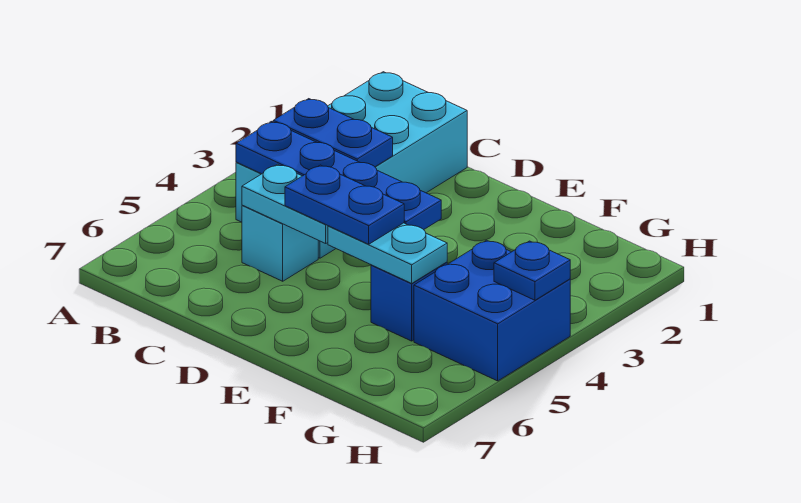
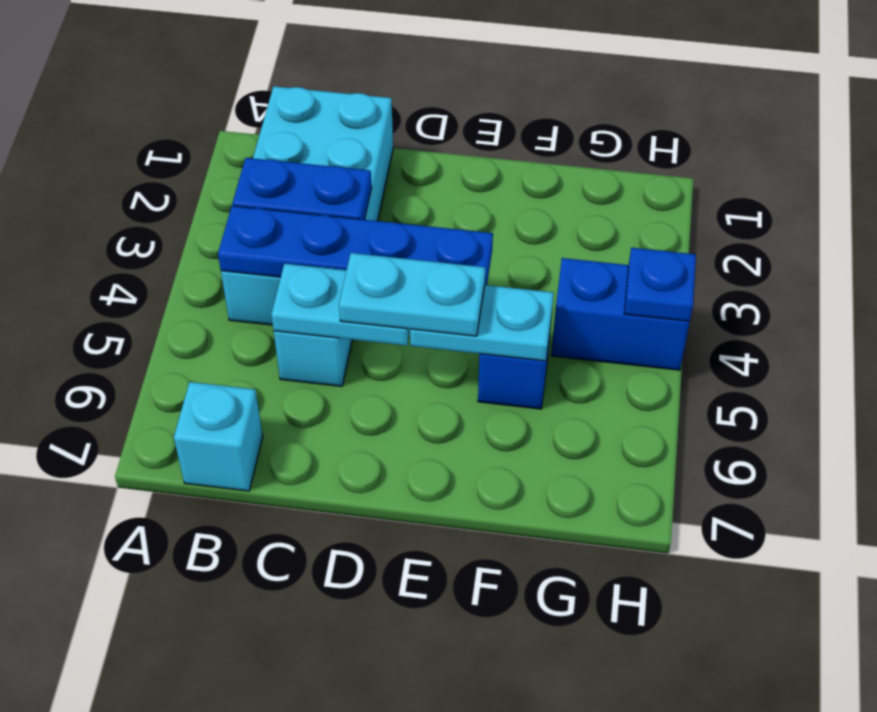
none -> cyan 1x1 brick [174,382,263,491]
blue 1x2 plate [285,165,404,244] -> cyan 1x2 plate [339,253,485,336]
blue 2x2 brick [414,240,570,381] -> blue 1x2 brick [551,258,690,370]

